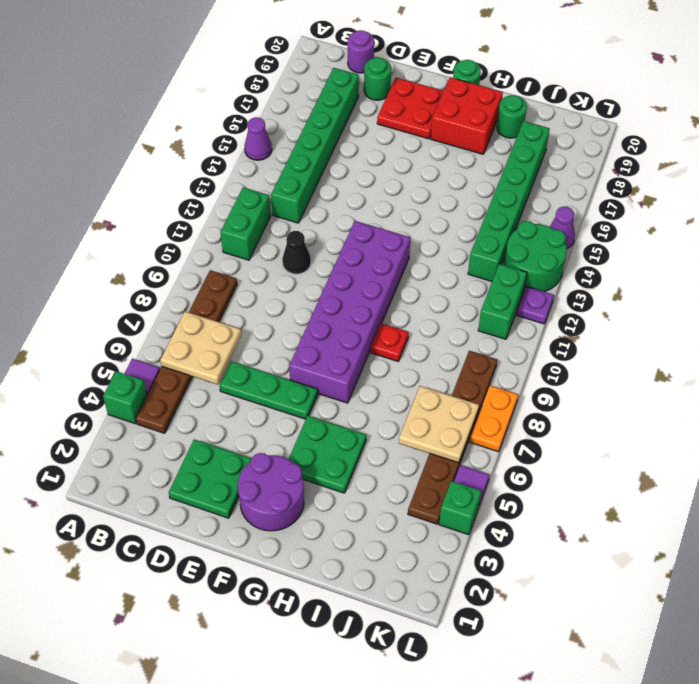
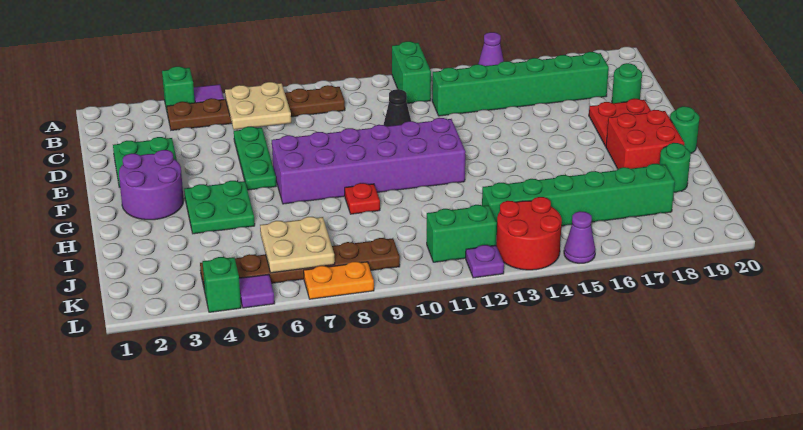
green 1x2 brick [221,187,271,260] -> green 1x2 brick turned to [392,41,431,103]
purple 1x1 round brick [348,30,374,73] -> none
green 2x2 round brick [504,221,567,292] -> red 2x2 round brick [496,197,562,270]

